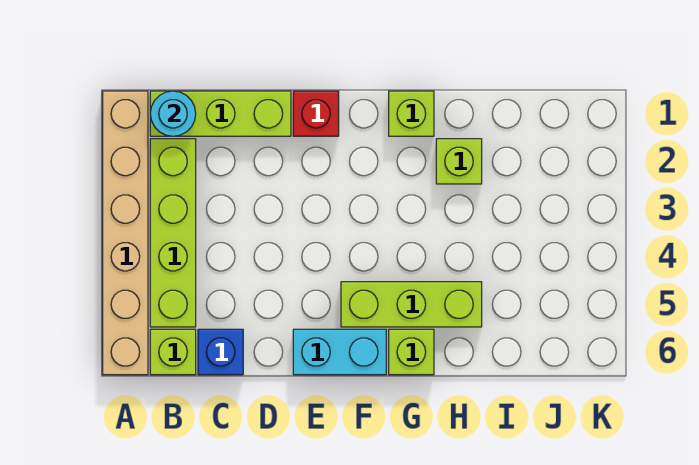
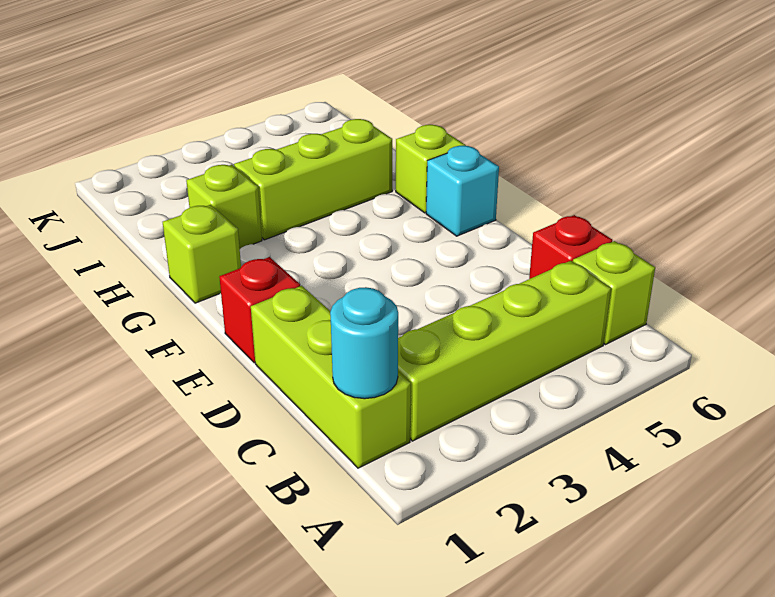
tan 1x6 brick [103,91,148,375] -> none
blue 1x1 brick [198,329,243,375] -> red 1x1 brick [529,215,613,279]
cyan 1x2 brick [293,329,386,375] -> cyan 1x1 brick [426,146,499,236]
lime 1x3 brick [341,282,482,327] -> lime 1x3 brick turned to [234,119,392,240]

